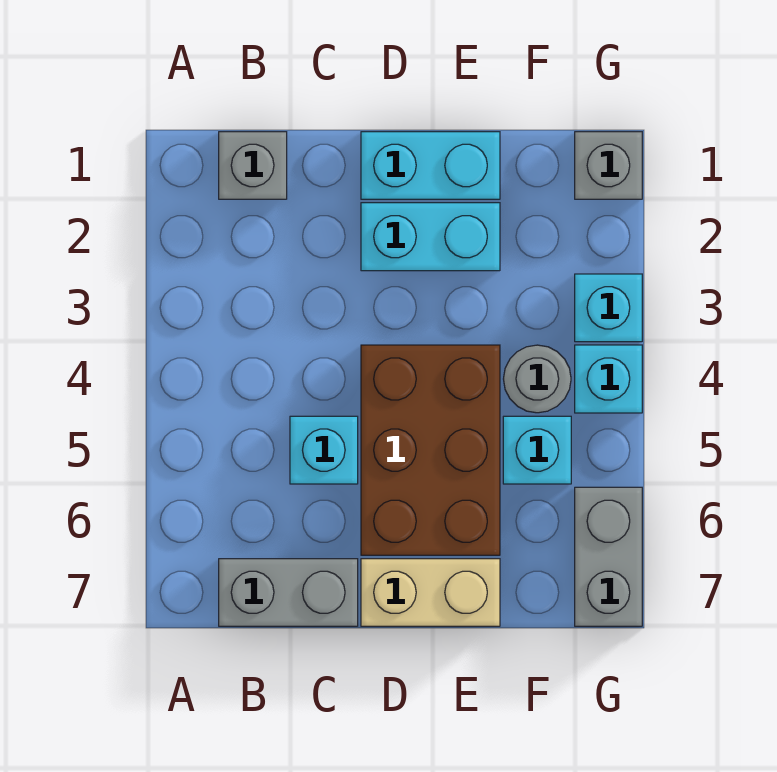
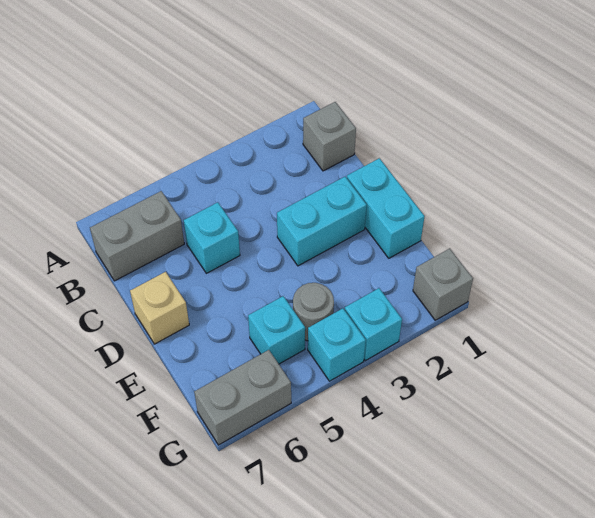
grey 1x2 brick [219,559,358,626] -> grey 1x2 brick turned to [90,191,184,281]
cyan 1x2 brick [361,203,500,271] -> cyan 1x2 brick turned to [277,177,367,266]
brown 2x3 brick [361,345,500,555] -> none
tan 1x2 brick [361,559,500,626] -> tan 1x1 brick [130,272,189,344]

